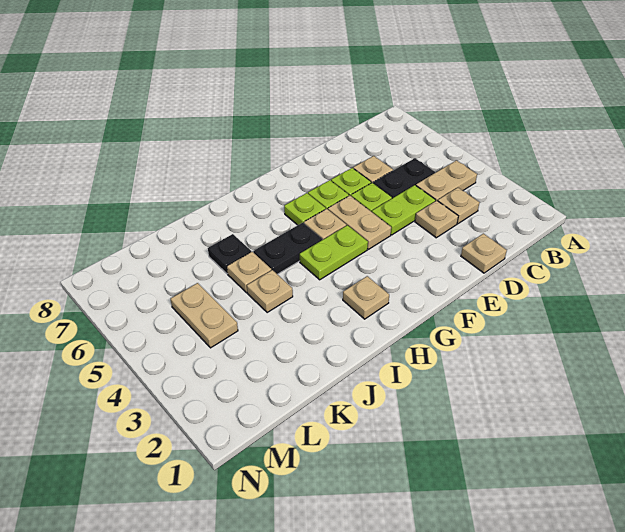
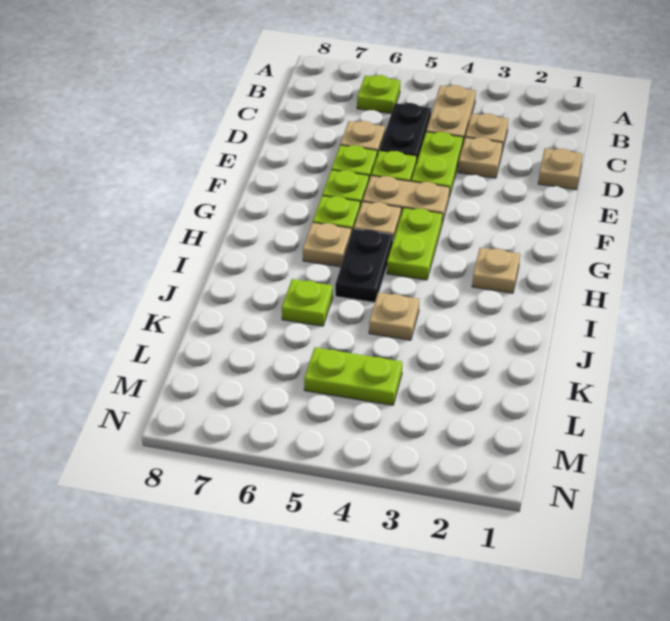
none -> lime 1x1 plate [357,75,400,113]
tan 1x1 plate [227,252,271,293] -> tan 1x1 plate moved to [303,222,352,267]
black 1x1 plate [208,234,251,274] -> lime 1x1 plate [282,279,333,326]
tan 1x2 plate [171,283,238,348] -> lime 1x2 plate [304,347,402,405]

